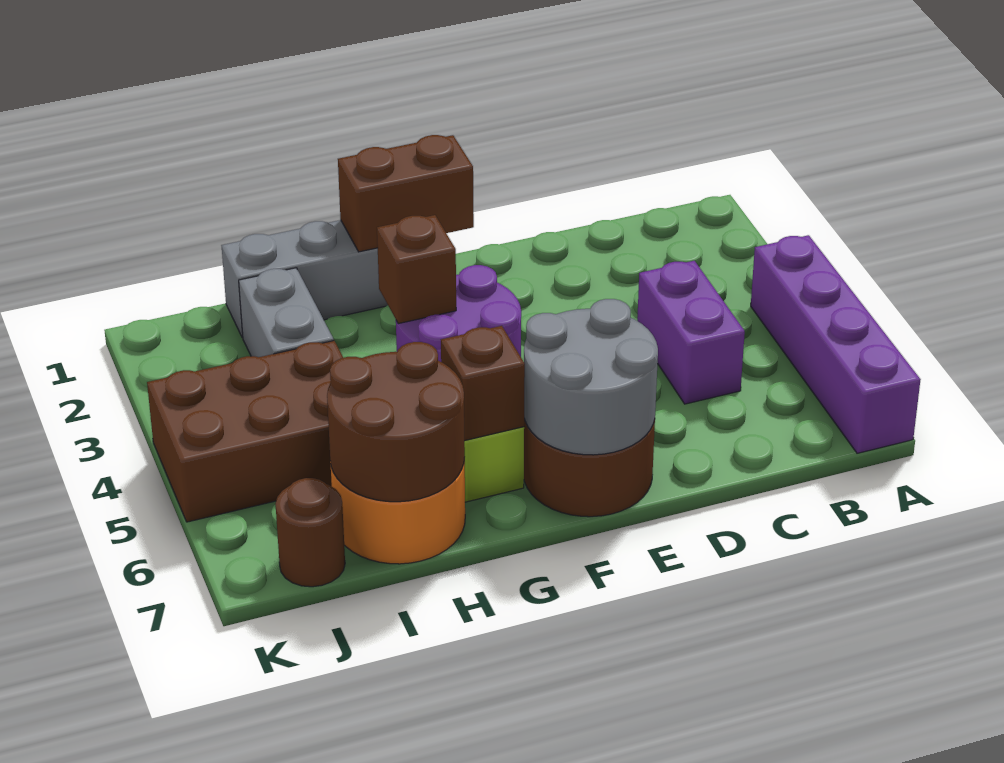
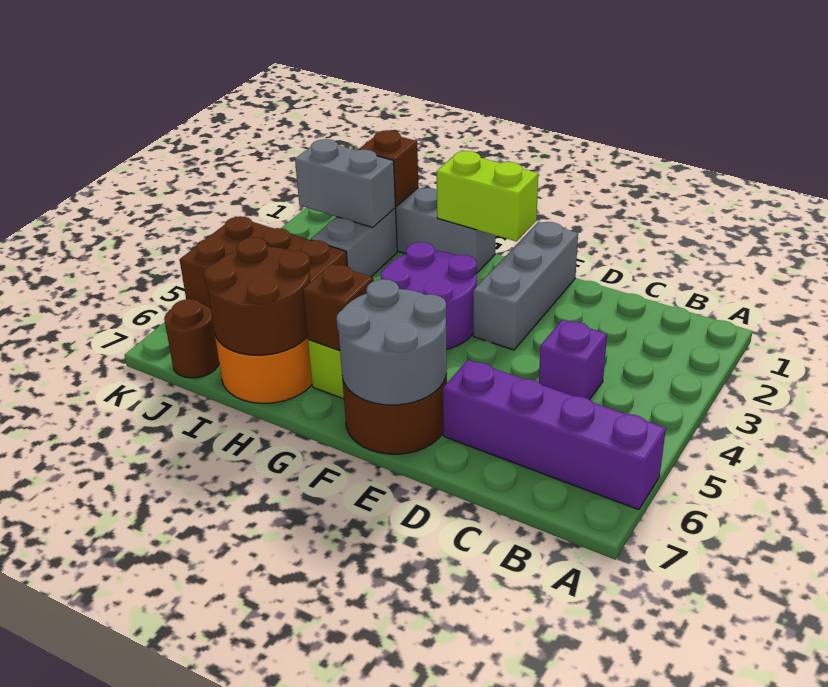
purple 1x4 brick [751,235,921,453] -> purple 1x4 brick turned to [443,360,666,510]
purple 1x2 brick [637,261,745,404] -> purple 1x1 brick [539,320,607,400]
none -> grey 1x3 brick [473,222,578,350]
brown 1x2 brick [338,135,474,252] -> lime 1x2 brick [437,151,538,241]
brown 1x1 brick [377,215,456,324] -> brown 1x1 brick moved to [358,130,418,206]
none -> grey 1x2 brick [295,139,396,227]

